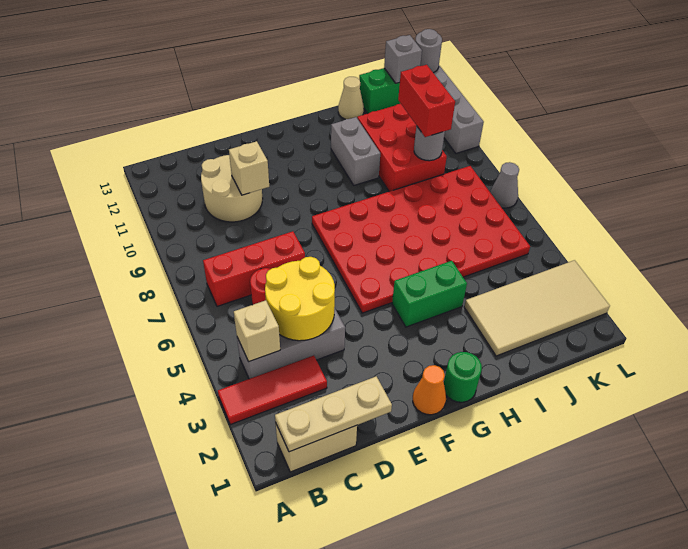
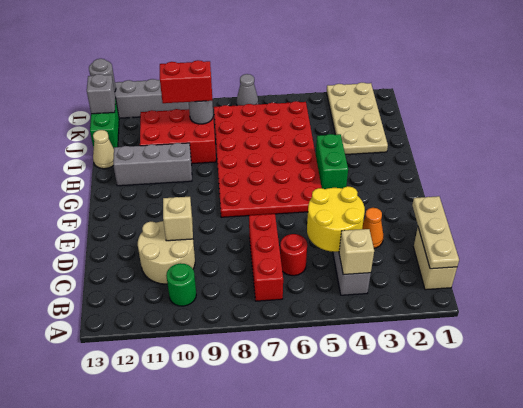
red 1x3 tile [218,355,327,425] -> none
orange 1x1 cone [413,365,446,415] -> orange 1x1 cone moved to [362,208,383,248]
green 1x1 round brick [444,352,482,402] -> green 1x1 round brick moved to [166,263,196,306]
grey 1x2 brick [331,117,380,185] -> grey 1x3 brick [113,143,192,186]
tan 2x4 tile [464,260,610,356] -> tan 2x4 plate [327,83,388,155]

